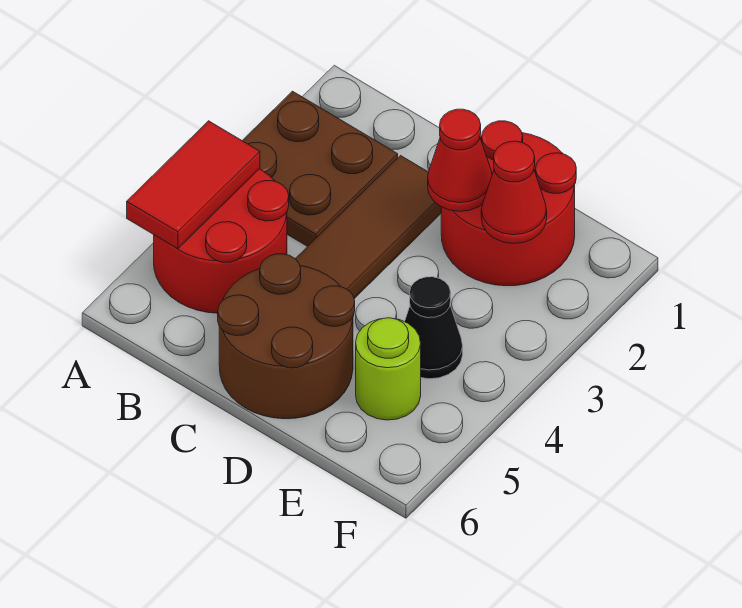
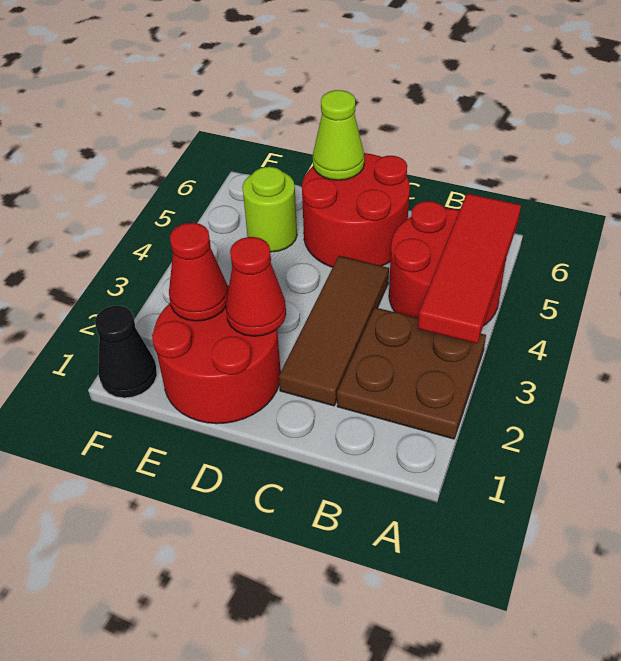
red 1x2 tile [127,121,260,249] -> red 1x3 tile [418,193,521,344]
brown 2x2 round brick [218,254,355,419] -> red 2x2 round brick [302,153,410,267]
none -> lime 1x1 cone [313,90,364,180]
black 1x1 cone [405,277,463,379] -> black 1x1 cone moved to [95,306,157,398]

